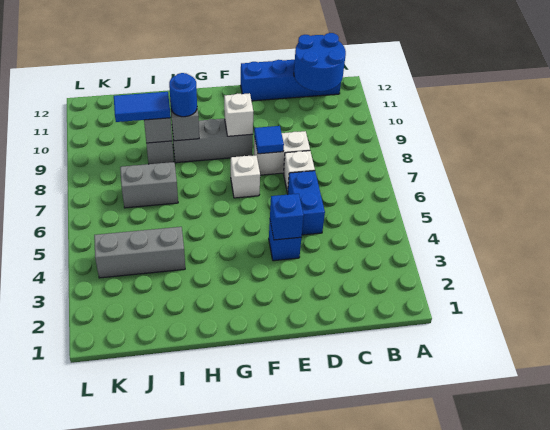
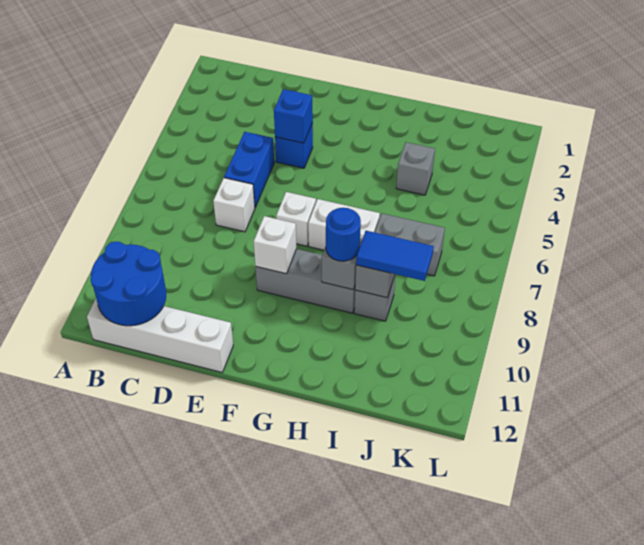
blue 1x4 brick [241,60,341,101] -> white 1x4 brick [87,299,233,372]
white 1x2 brick [254,131,310,175] -> white 1x2 brick moved to [308,199,380,250]
blue 1x1 tile [254,126,284,154] -> none
grey 1x3 brick [94,227,185,278] -> grey 1x1 brick [396,142,435,195]

